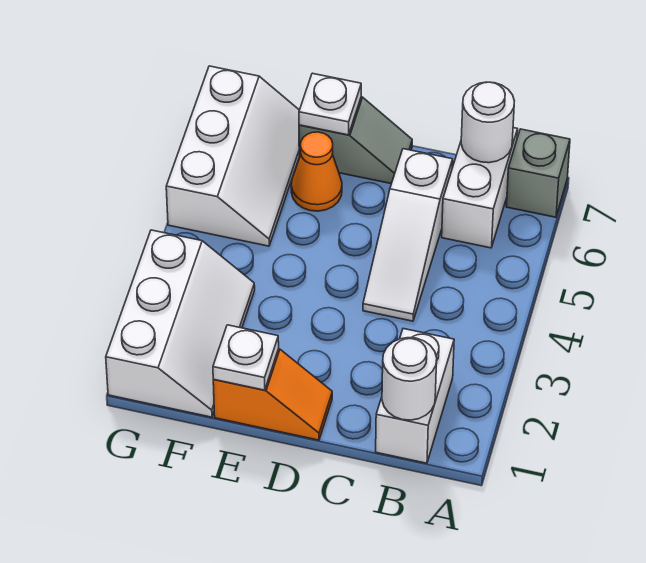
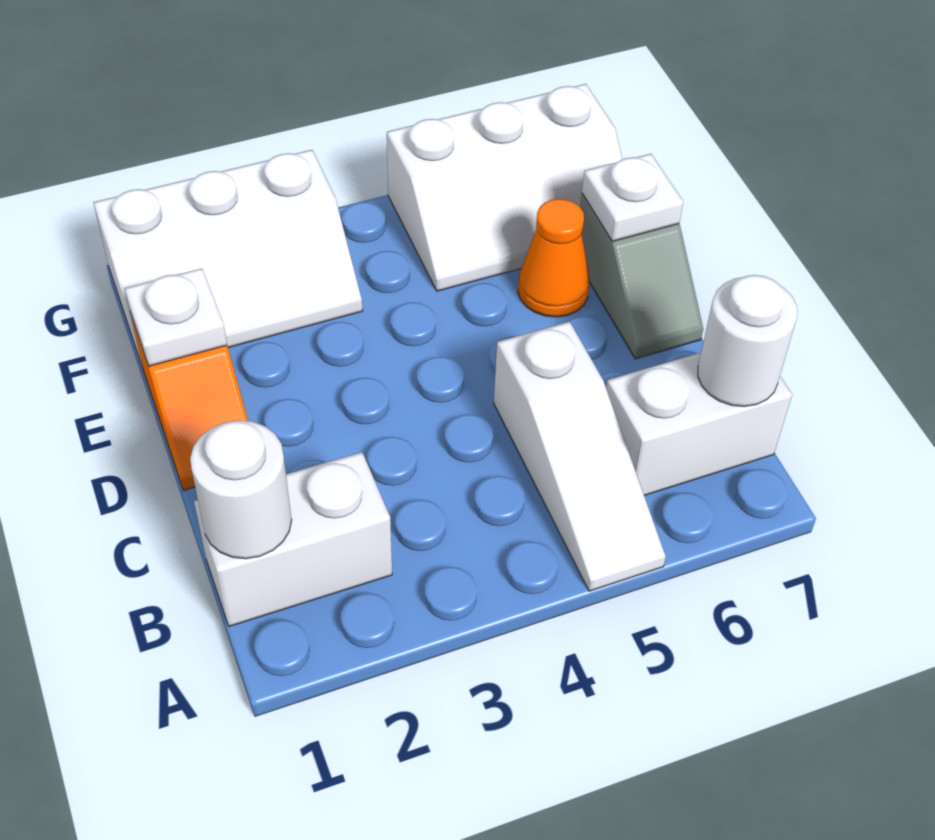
grey 1x1 brick [506,129,570,217] -> none
white 1x3 slope [363,149,453,321] -> white 1x3 slope turned to [494,322,666,591]

